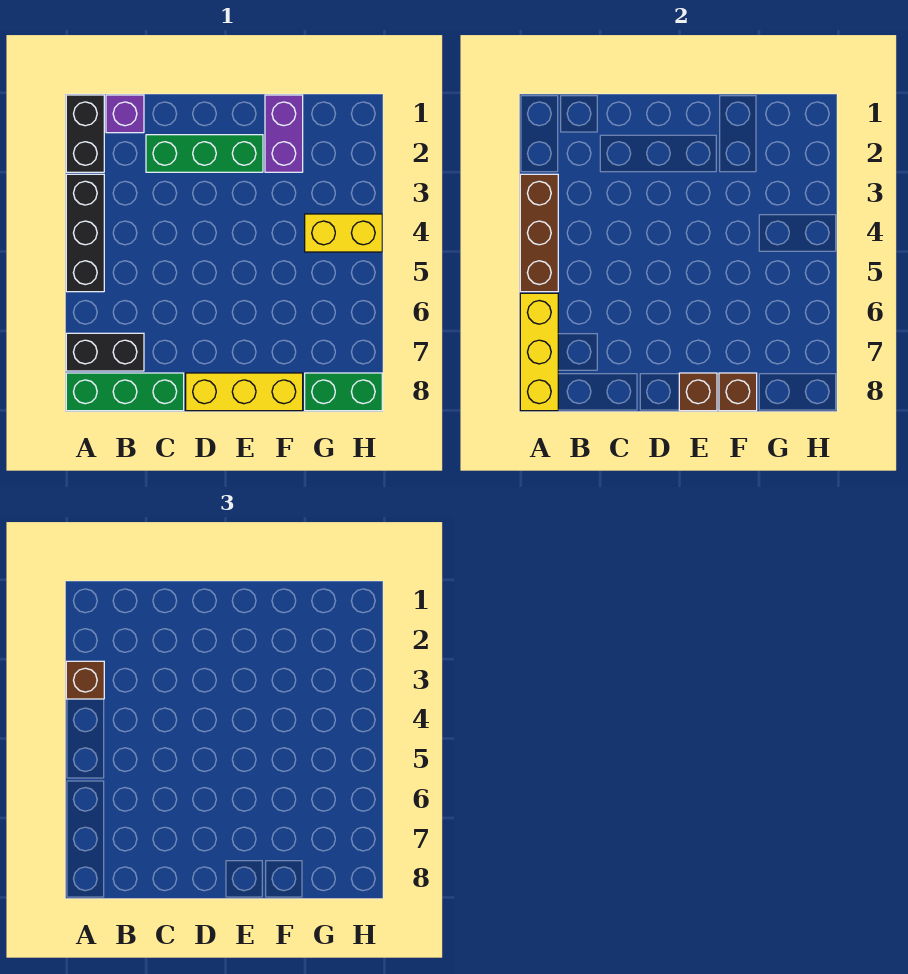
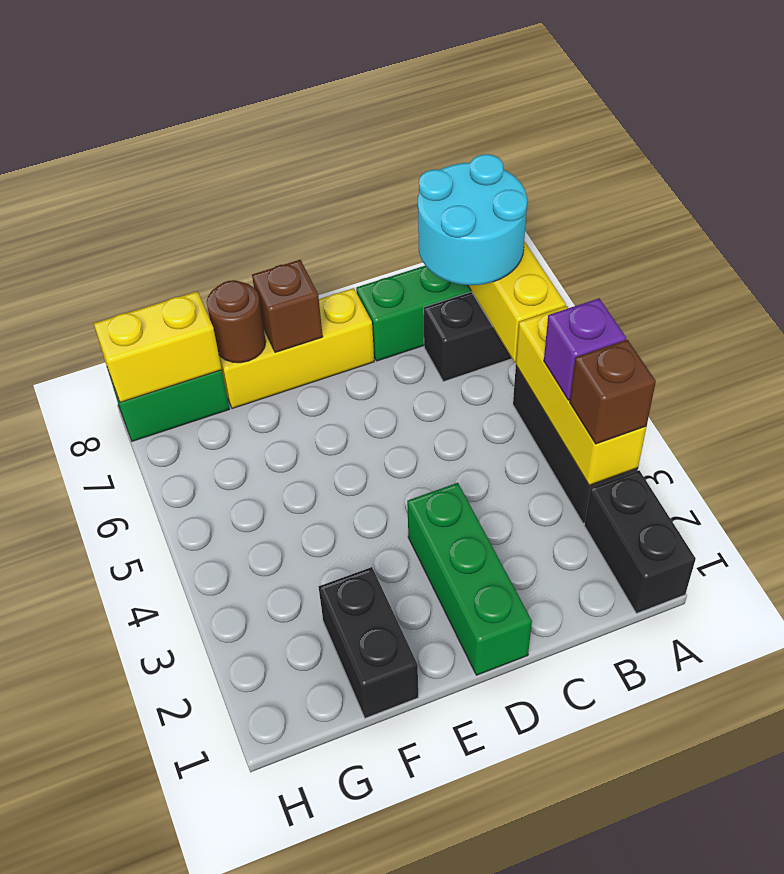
brown 1x3 brick [520,174,558,292] -> yellow 1x3 brick [516,306,646,485]
none -> cyan 2x2 round brick [418,154,527,285]
purple 1x1 brick [106,95,144,133] -> purple 1x1 brick moved to [544,298,626,400]
green 1x3 brick [146,135,263,172] -> green 1x3 brick turned to [407,483,532,675]
purple 1x2 brick [265,95,303,172] -> black 1x2 brick [319,567,418,718]
brown 1x1 brick [719,373,757,411] -> brown 1x1 round brick [207,280,266,363]
yellow 1x2 brick [305,214,382,252] -> yellow 1x2 brick moved to [94,292,222,402]

